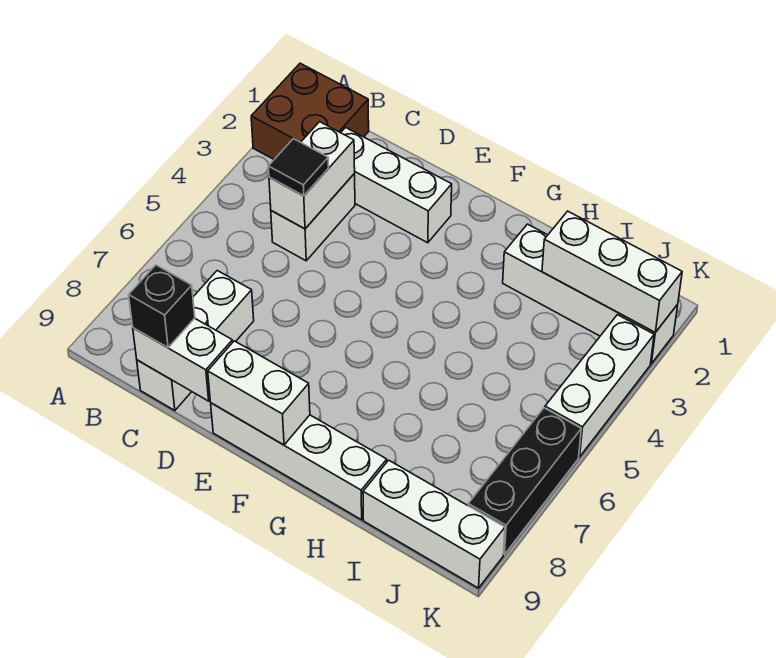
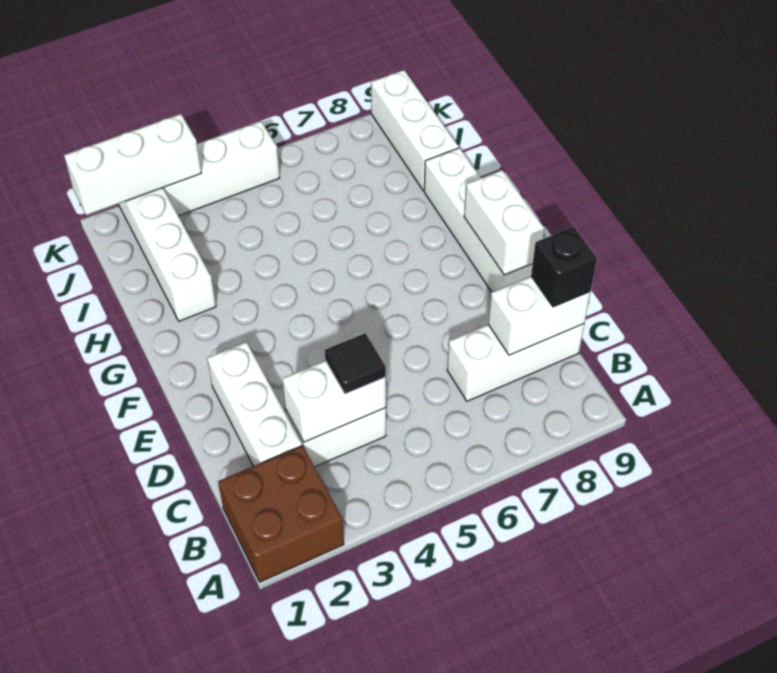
white 1x2 brick [133,318,233,401] -> white 1x2 brick turned to [488,276,590,355]
white 1x3 brick [542,211,682,332] -> white 1x3 brick turned to [64,114,201,215]
black 1x3 brick [468,408,581,554] -> none

